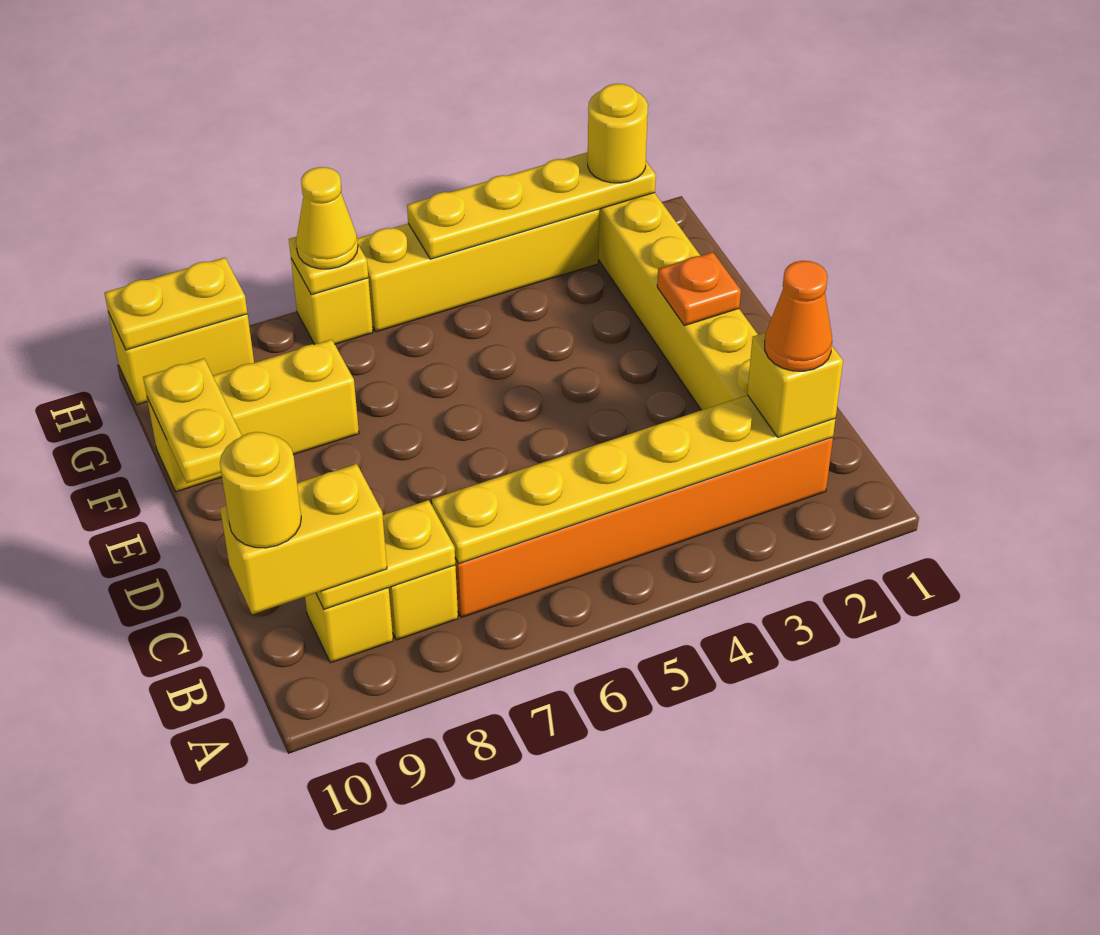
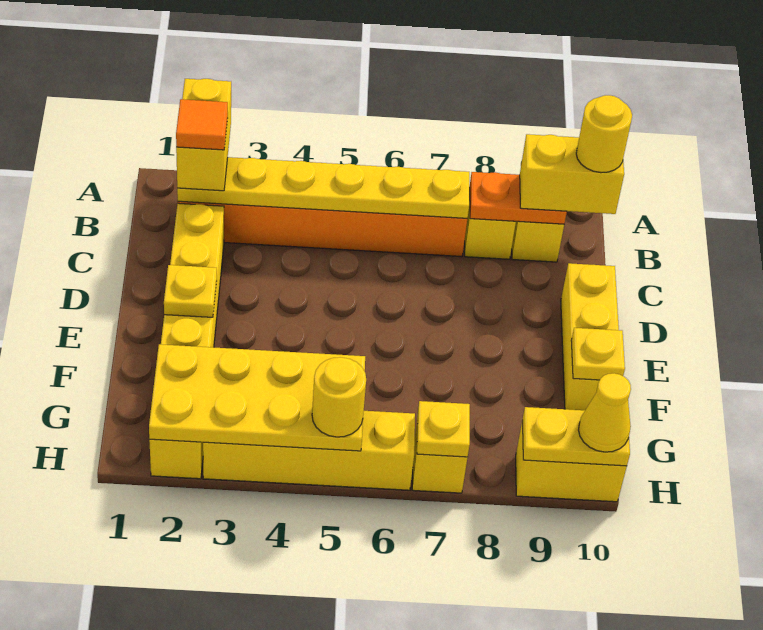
yellow 1x1 brick [747,333,843,437] -> yellow 1x2 brick [176,79,231,191]
orange 1x1 cone [765,261,832,371] -> orange 1x1 tile [176,99,228,150]
yellow 1x2 plate [316,500,455,609] -> orange 1x2 plate [470,172,567,224]
orange 1x1 plate [657,252,741,326] -> yellow 1x1 plate [164,265,217,317]
yellow 1x2 plate [143,359,242,483] -> yellow 1x1 plate [571,328,625,380]
yellow 1x3 brick [147,339,359,492] -> yellow 1x3 brick turned to [561,263,619,410]
yellow 1x4 plate [407,152,656,259] -> yellow 2x4 plate [149,344,365,451]
yellow 1x1 round brick [588,84,648,183] -> yellow 1x1 round brick moved to [312,357,366,437]
yellow 1x1 cone [296,167,358,269] -> yellow 1x1 cone moved to [579,373,631,452]

